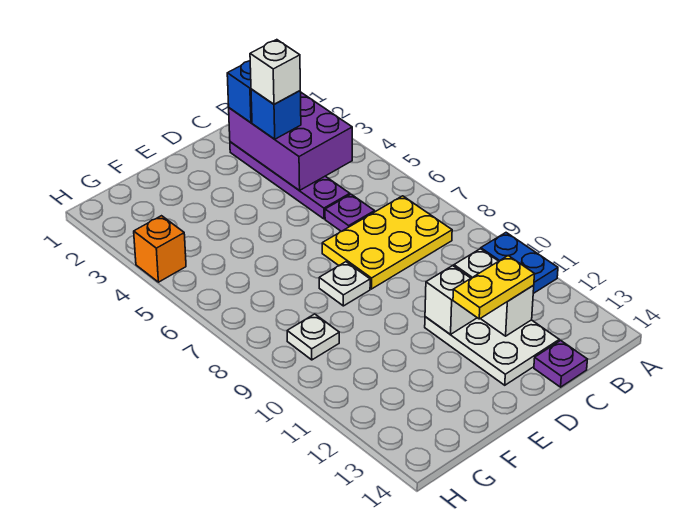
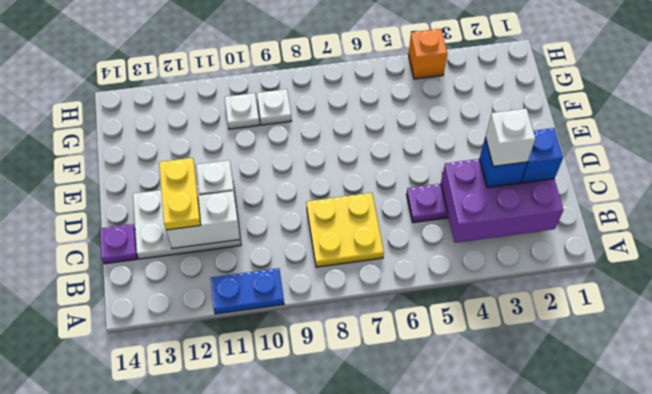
yellow 2x3 plate [322,196,452,289] -> yellow 2x2 plate [306,193,384,267]
purple 1x1 plate [325,194,375,231] -> none
white 1x1 plate [319,262,370,306] -> white 1x1 plate moved to [225,93,259,129]

